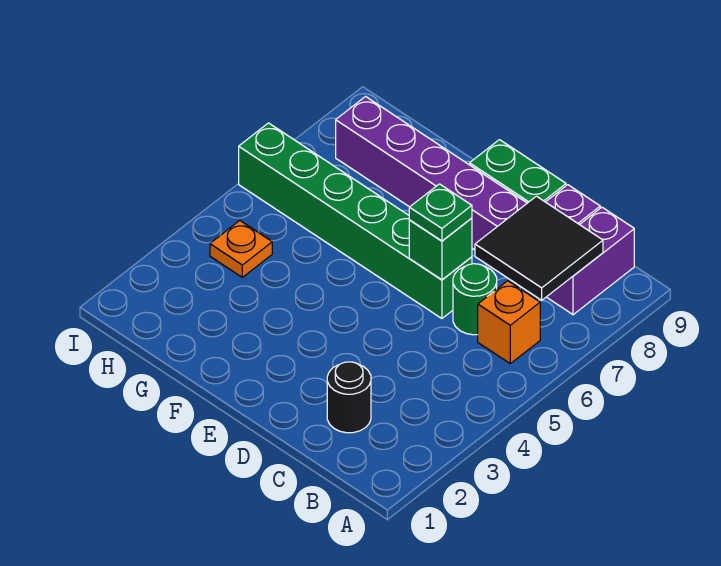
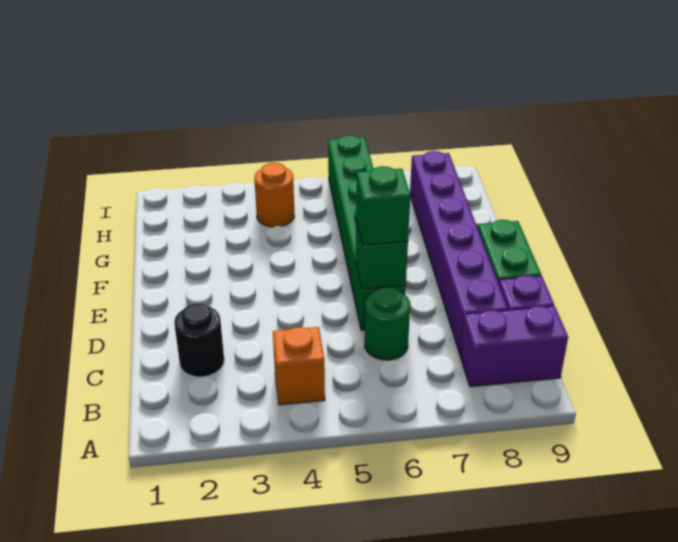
orange 1x1 brick [478,281,540,363] -> orange 1x1 brick moved to [273,327,325,405]
black 2x2 tile [475,196,603,300] -> none
green 1x1 plate [409,184,472,241] -> green 1x1 brick [356,166,410,245]
orange 1x1 plate [210,221,272,277] -> orange 1x1 round brick [254,163,294,227]

